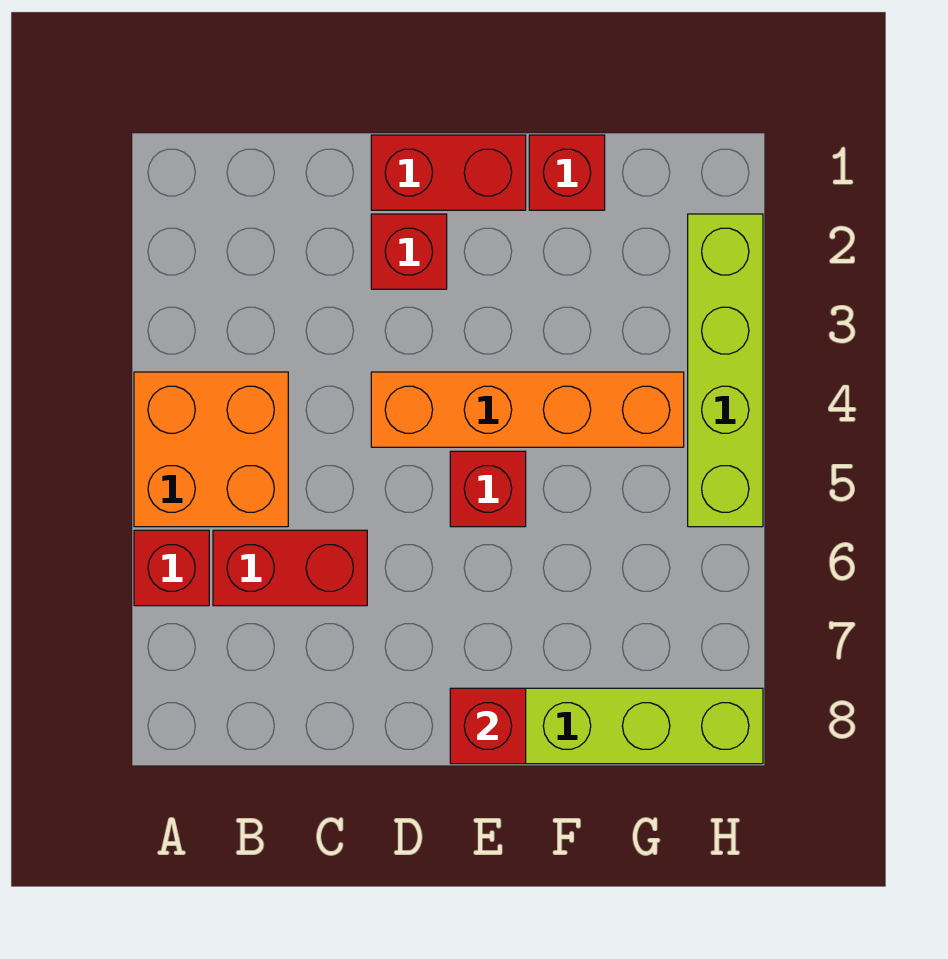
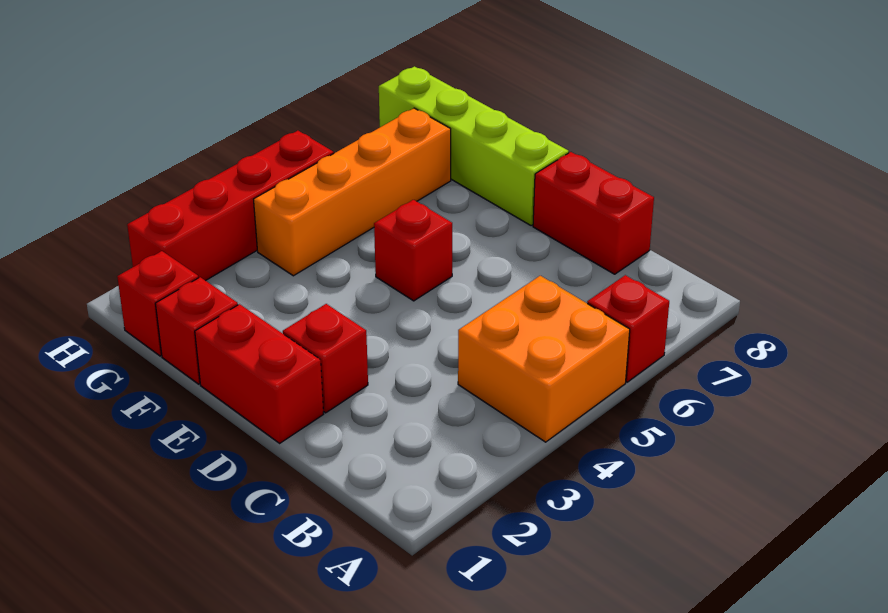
red 1x2 brick [213,530,367,606] -> red 1x2 brick moved to [533,152,654,274]
orange 1x4 brick [371,372,684,447] -> orange 1x4 brick turned to [254,108,451,276]
red 1x1 brick [450,688,526,764] -> red 1x1 brick moved to [117,251,198,356]
lime 1x4 brick [688,214,763,527] -> red 1x4 brick [127,131,334,281]

